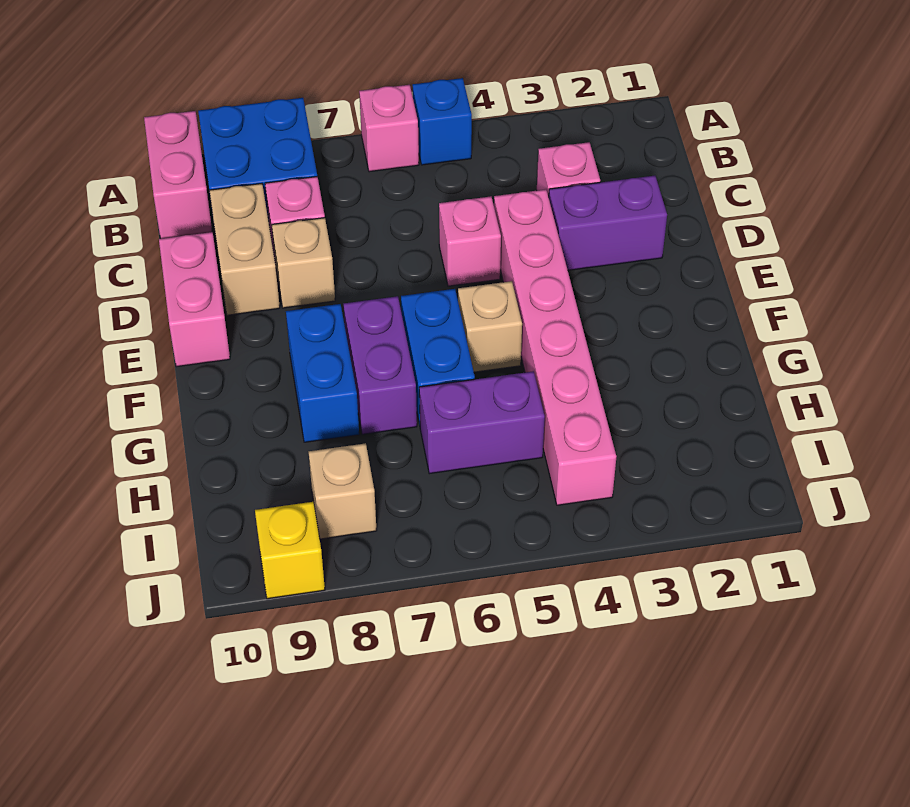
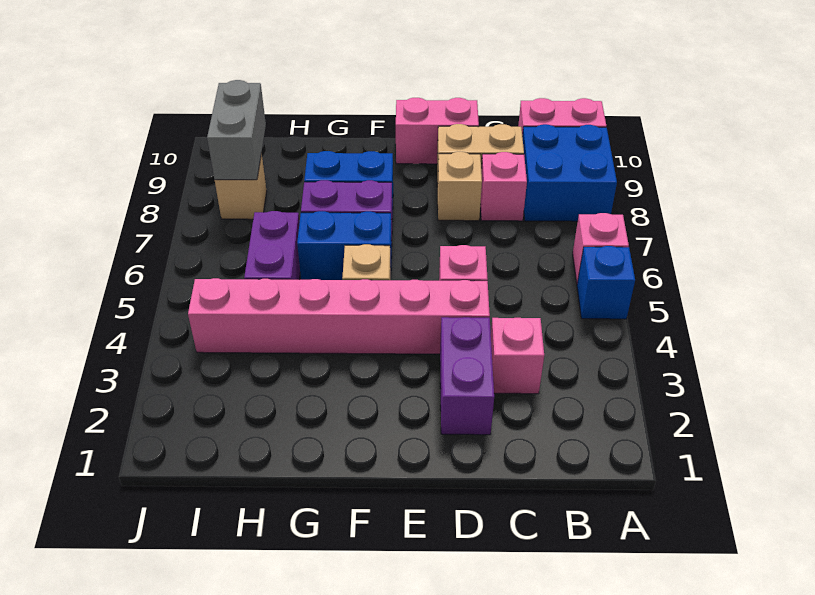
none -> grey 1x2 brick [207,80,266,180]
yellow 1x1 brick [255,502,325,599] -> none

